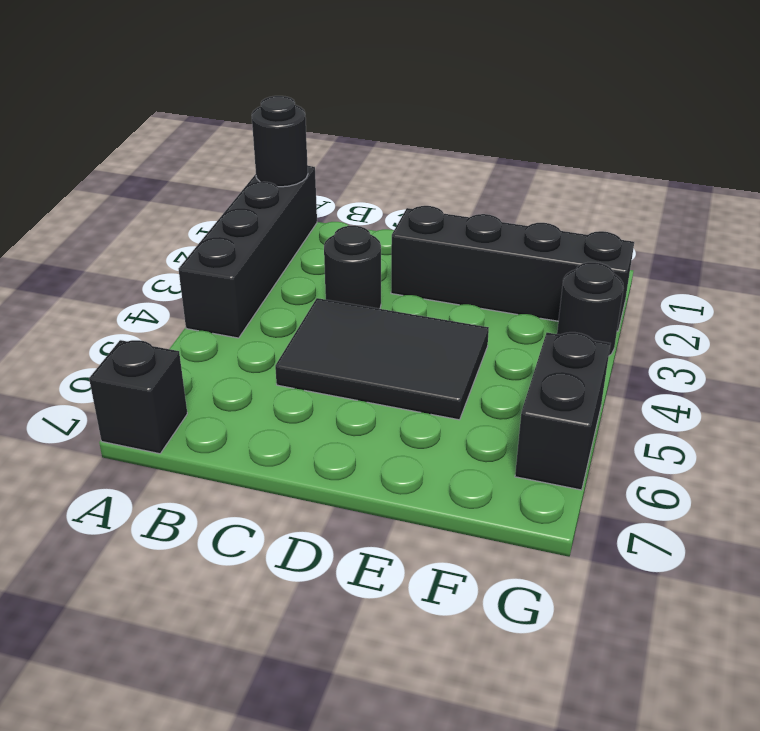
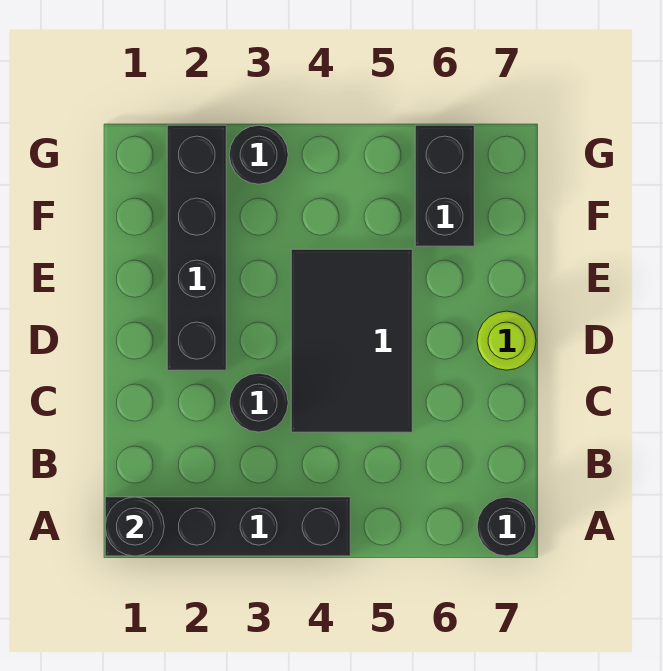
black 1x1 brick [89,340,187,454] -> black 1x1 round brick [477,497,536,556]
none -> lime 1x1 round brick [477,311,536,370]
black 1x2 brick [515,332,611,490] -> black 1x2 brick turned to [415,125,474,246]

